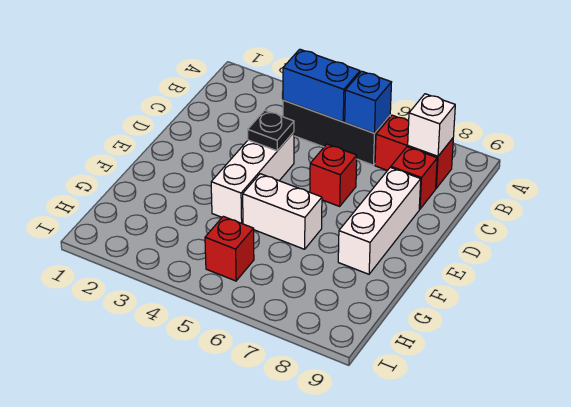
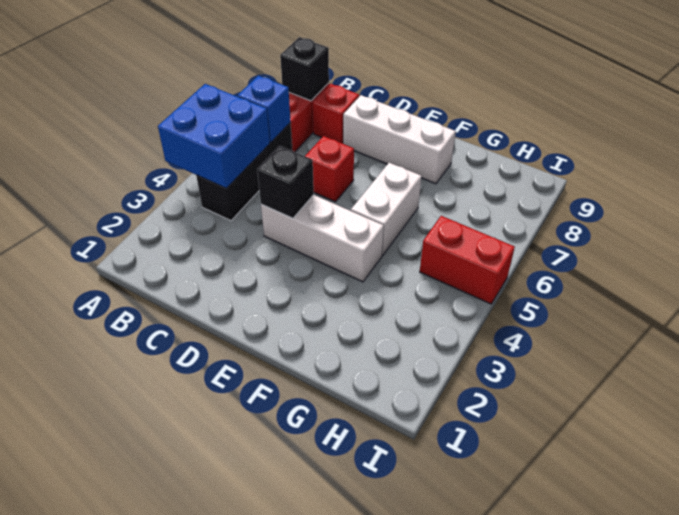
blue 1x2 brick [283,49,360,122] -> blue 2x2 brick [158,84,270,188]
white 1x1 brick [408,94,455,156] -> black 1x1 brick [280,37,329,101]
black 1x1 plate [248,110,294,151] -> black 1x1 brick [257,146,314,218]
red 1x1 brick [205,216,254,281] -> red 1x2 brick [420,216,515,304]

